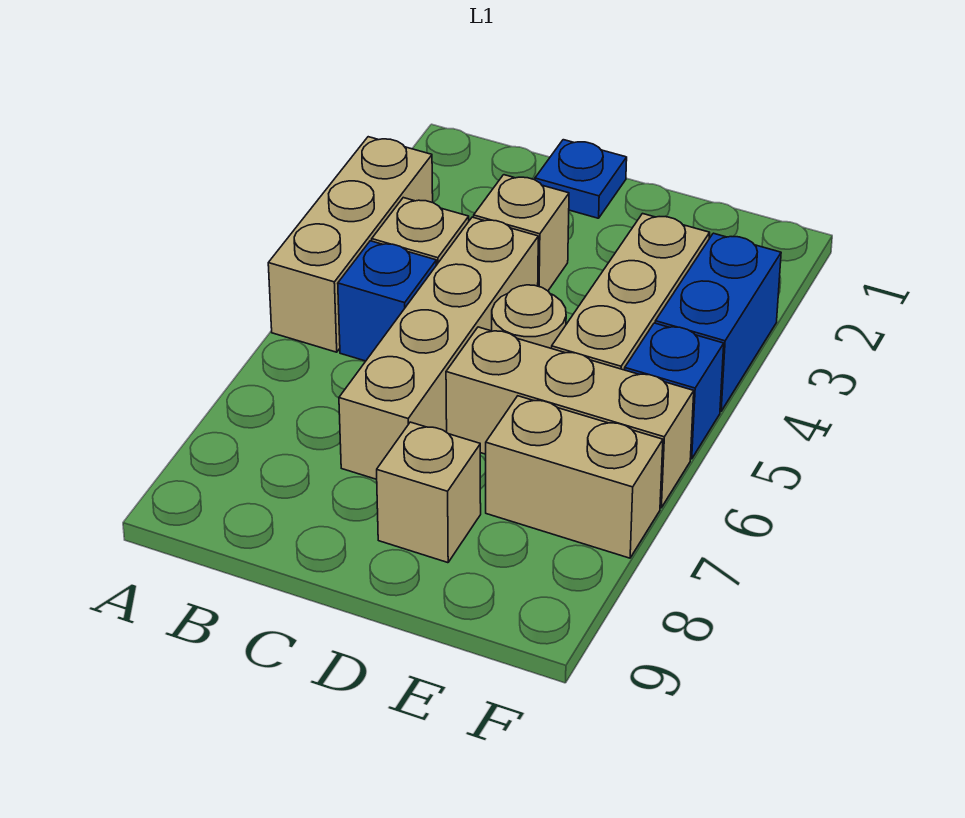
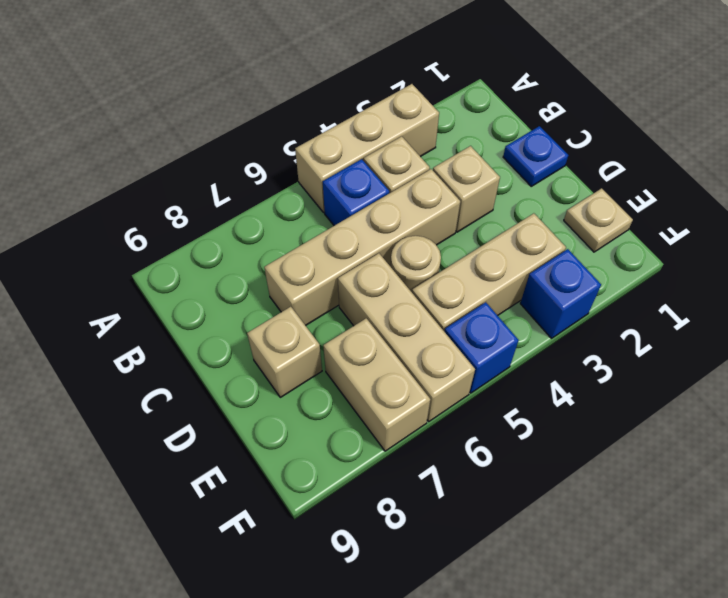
none -> tan 1x1 plate [564,188,633,252]
blue 1x2 brick [655,233,781,411] -> blue 1x1 brick [520,249,601,338]

